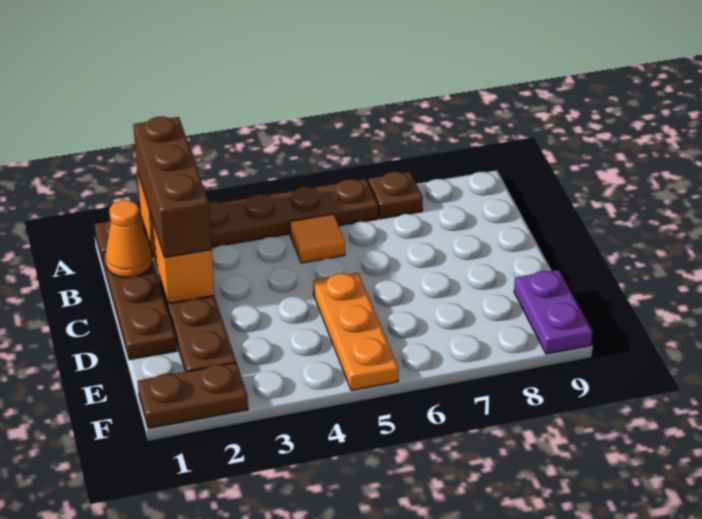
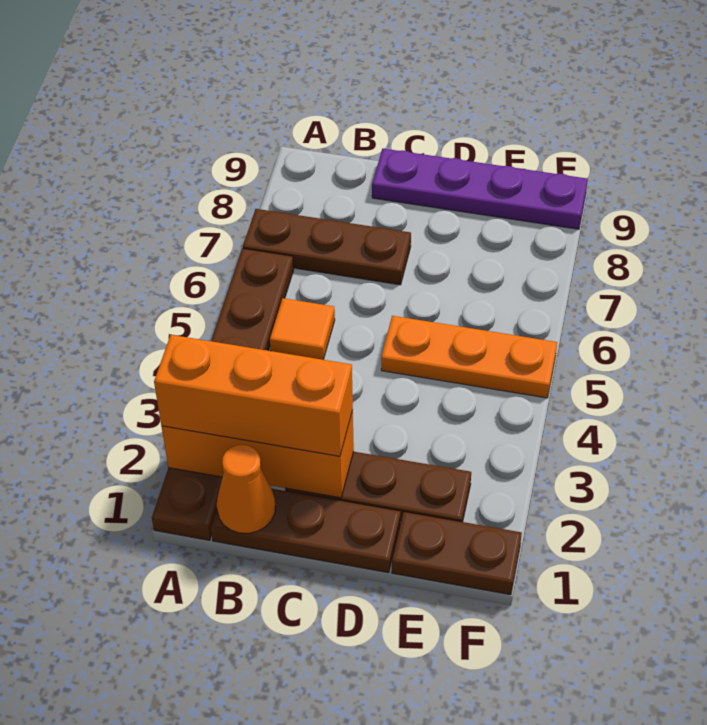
brown 1x3 brick [133,117,212,258] -> orange 1x3 brick [154,335,353,456]
brown 1x1 plate [368,172,423,219] -> brown 1x3 plate [243,209,411,285]
purple 1x2 plate [514,270,593,354] -> purple 1x4 plate [372,149,588,229]
brown 1x2 plate [138,363,248,429] -> brown 1x2 plate turned to [392,512,522,595]

